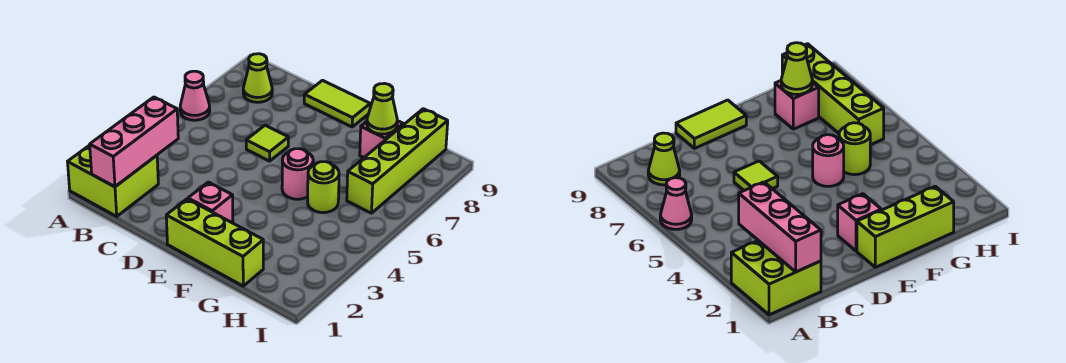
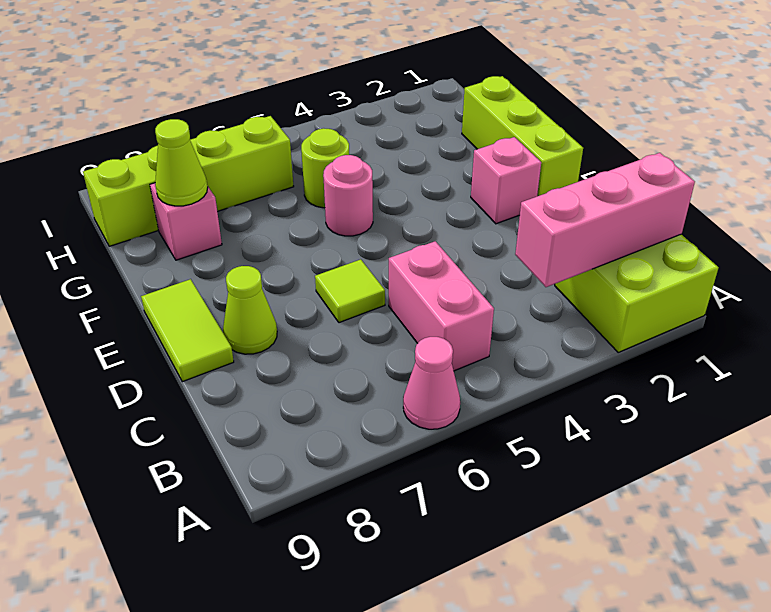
none -> pink 1x2 brick [389,241,494,371]
lime 1x1 cone [243,54,272,102] -> lime 1x1 cone moved to [223,266,277,354]

